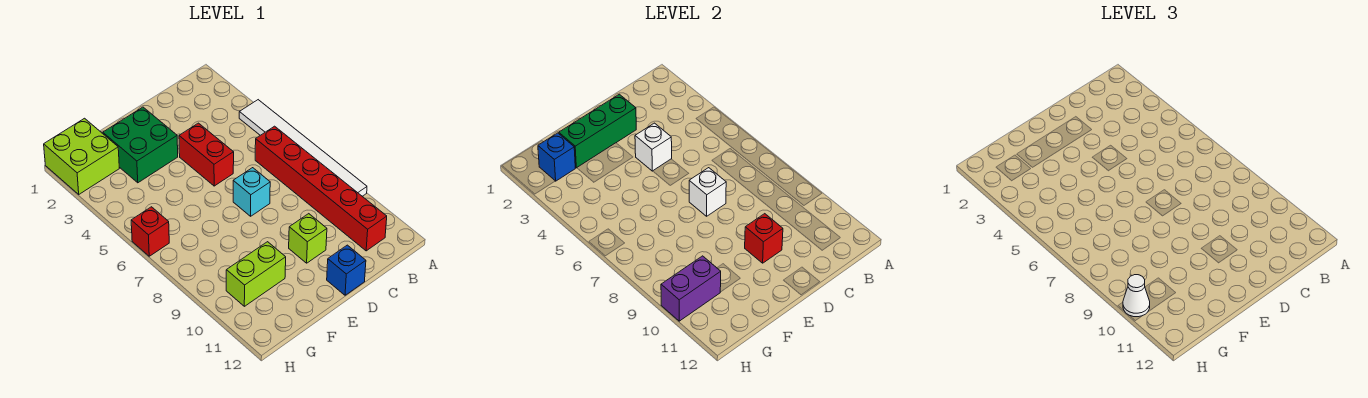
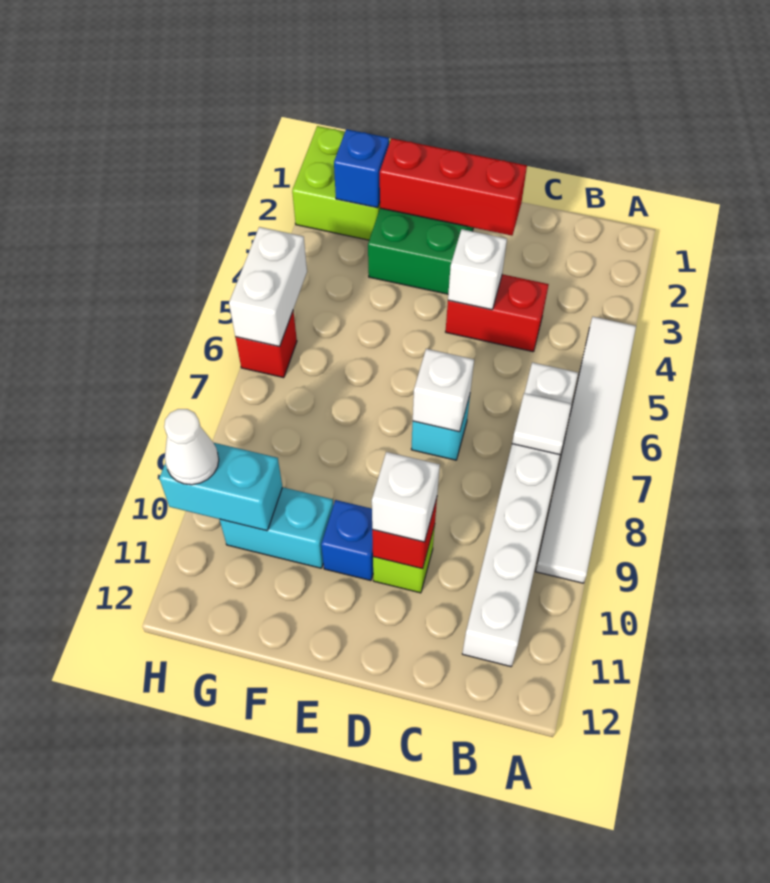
red 1x6 brick [255,126,387,251] -> white 1x6 brick [462,362,578,667]
none -> white 1x1 tile [512,393,572,455]
green 1x3 brick [559,94,636,168] -> red 1x3 brick [380,138,527,236]
red 1x2 brick [179,123,234,186] -> red 1x2 brick turned to [446,274,549,352]
none -> white 1x1 brick [372,452,440,542]
blue 1x1 brick [327,245,366,295] -> blue 1x1 brick moved to [321,500,373,581]
lime 1x2 brick [226,242,286,306] -> cyan 1x2 brick [220,487,333,568]
purple 1x2 brick [661,256,721,321] -> cyan 1x2 brick [159,443,282,531]
none -> white 1x2 brick [229,227,307,347]

